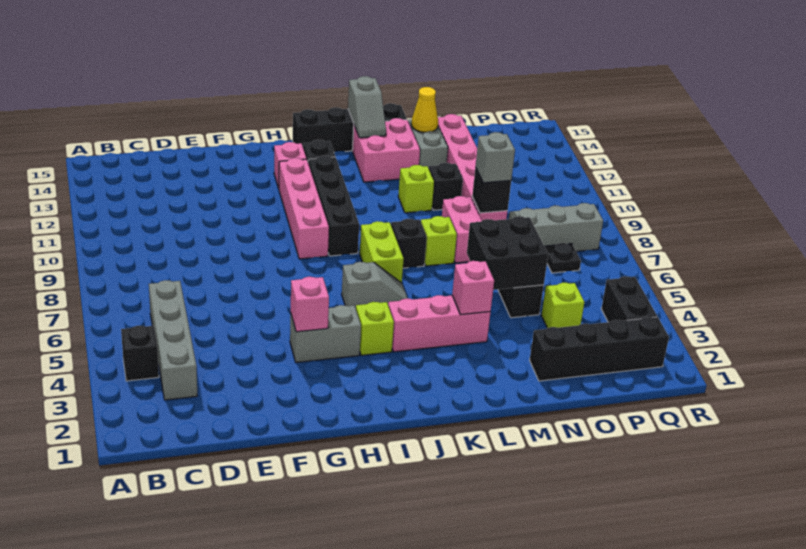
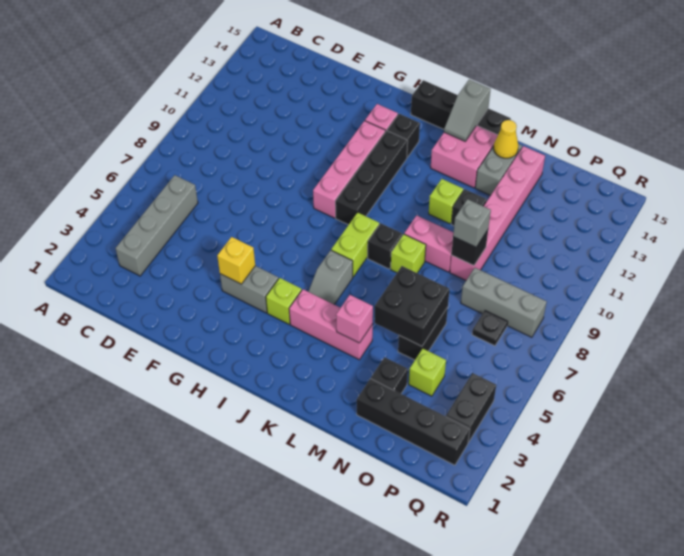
black 1x1 brick [121,326,159,381] -> black 1x1 brick moved to [371,357,408,394]
pink 1x1 brick [291,277,329,332] -> yellow 1x1 brick [217,237,255,284]
grey 1x2 slope [342,262,408,308] -> grey 1x2 slope turned to [308,250,353,304]
pink 1x2 brick [442,196,482,263] -> pink 1x2 brick turned to [404,215,453,272]

